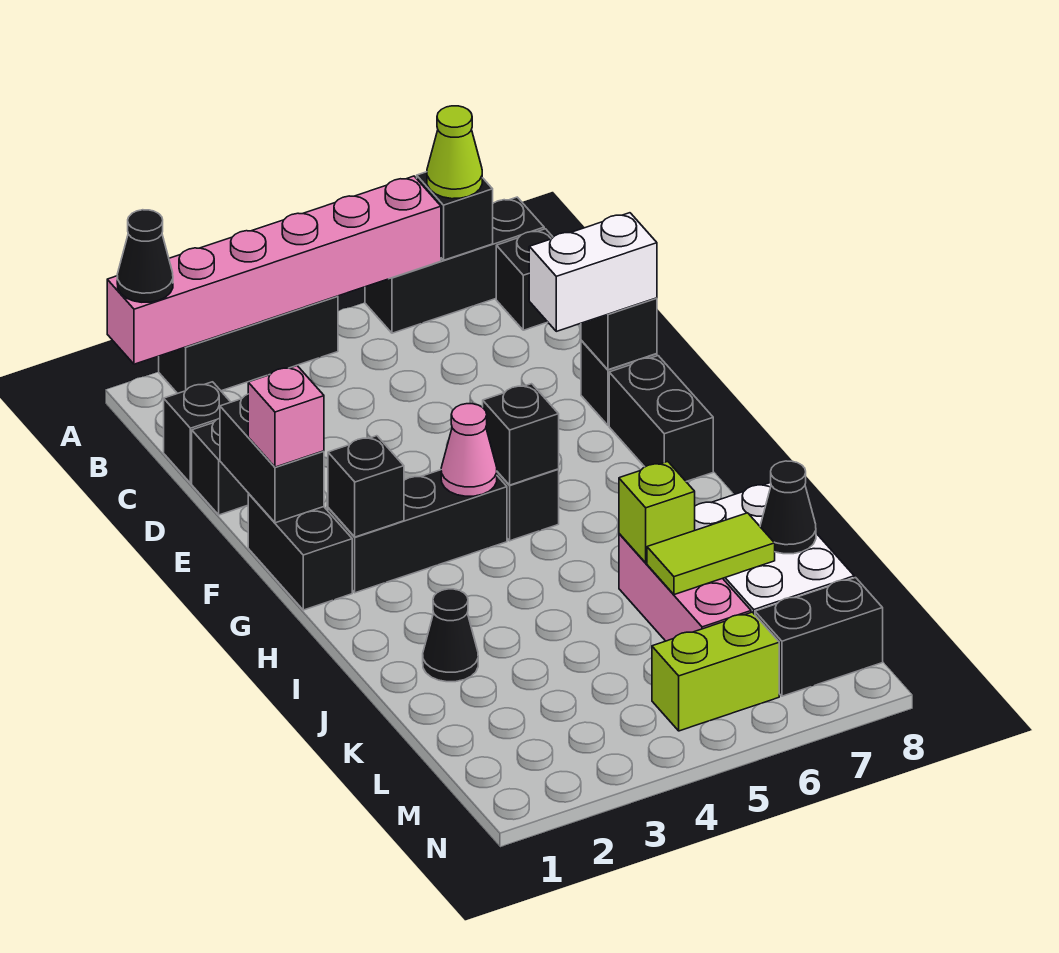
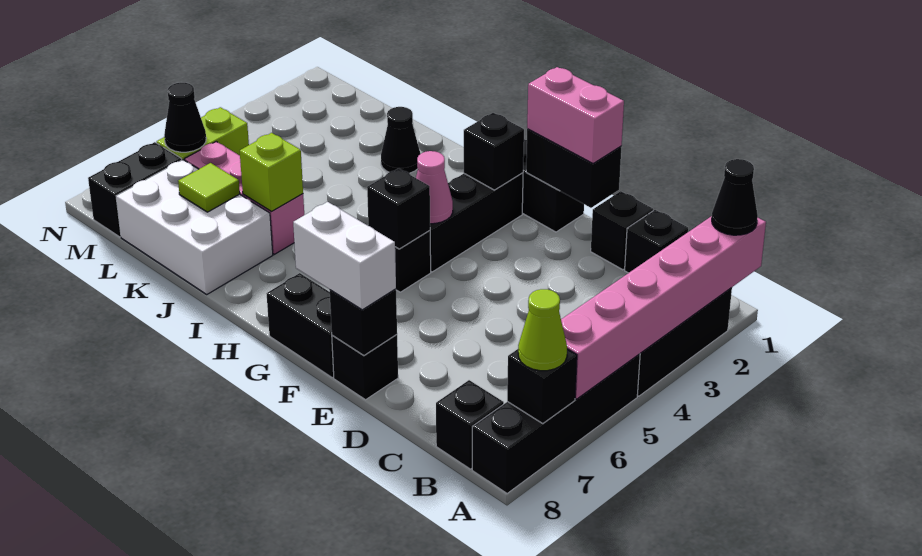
black 1x3 brick [365,197,544,333] -> black 1x4 brick [472,354,640,493]
white 1x2 brick [529,213,657,331] -> white 1x2 brick turned to [293,202,396,310]
pink 1x1 brick [248,366,324,467] -> pink 1x2 brick [527,67,624,164]
lime 1x2 tile [647,513,775,595] -> lime 1x1 tile [178,163,240,212]
black 1x1 cone [760,461,816,554] -> black 1x1 cone moved to [164,83,206,152]

